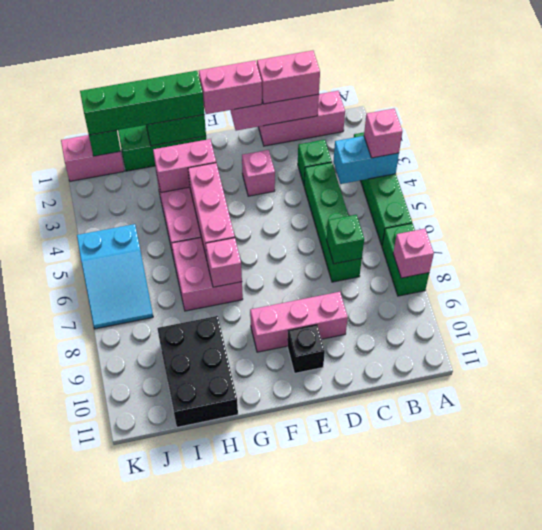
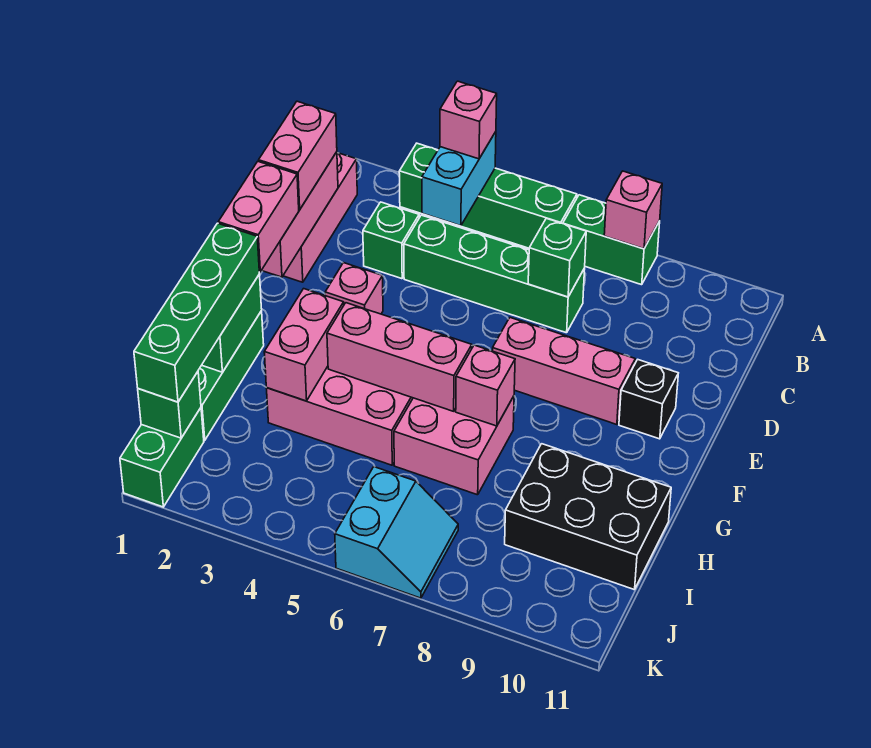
pink 1x3 brick [250,292,348,352] -> pink 1x3 brick turned to [493,318,635,425]
pink 1x2 brick [61,135,124,181] -> green 1x2 brick [120,408,204,507]
cyan 2x3 slope [77,224,153,329] -> cyan 2x2 slope [335,467,458,598]

